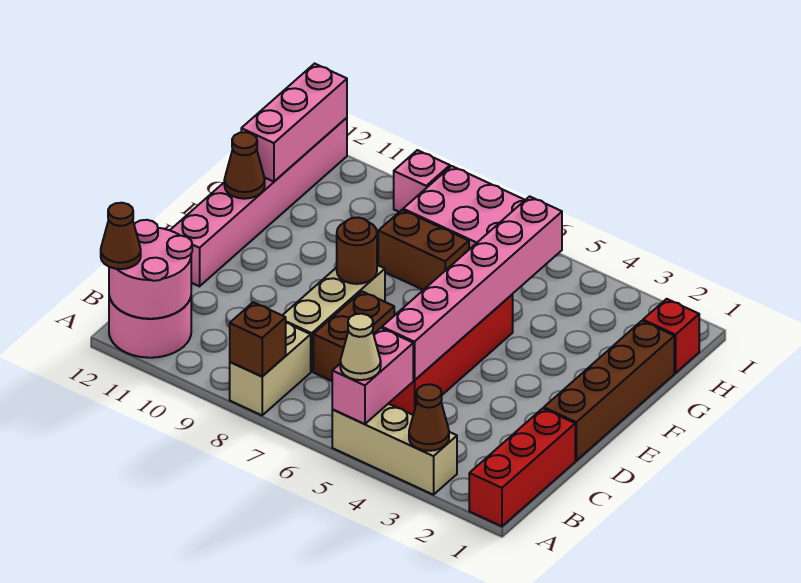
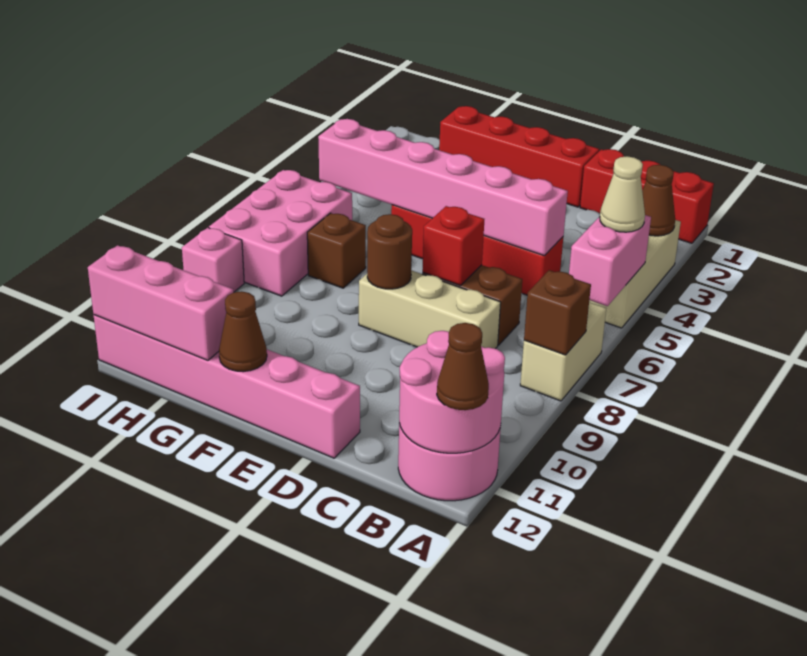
pink 1x2 brick [332,328,413,424] -> pink 1x2 brick turned to [569,215,651,306]
tan 1x2 brick [230,323,311,415] -> tan 1x2 brick turned to [520,301,606,401]
brown 1x4 brick [544,321,674,461] -> red 1x4 brick [439,106,599,207]
brown 1x2 brick [378,210,469,290] -> brown 1x1 brick [307,213,366,288]
red 1x1 brick [643,299,699,373] -> red 1x1 brick moved to [422,206,484,286]

